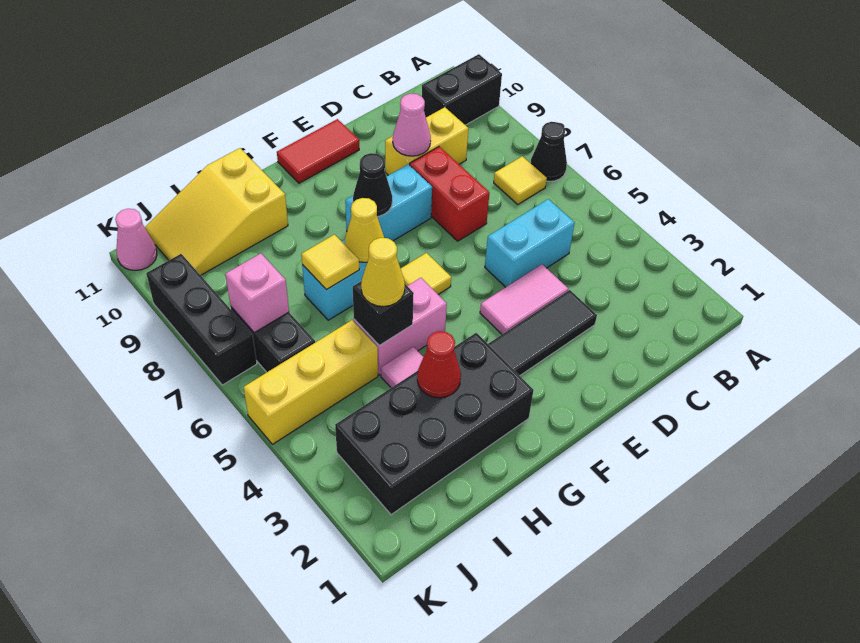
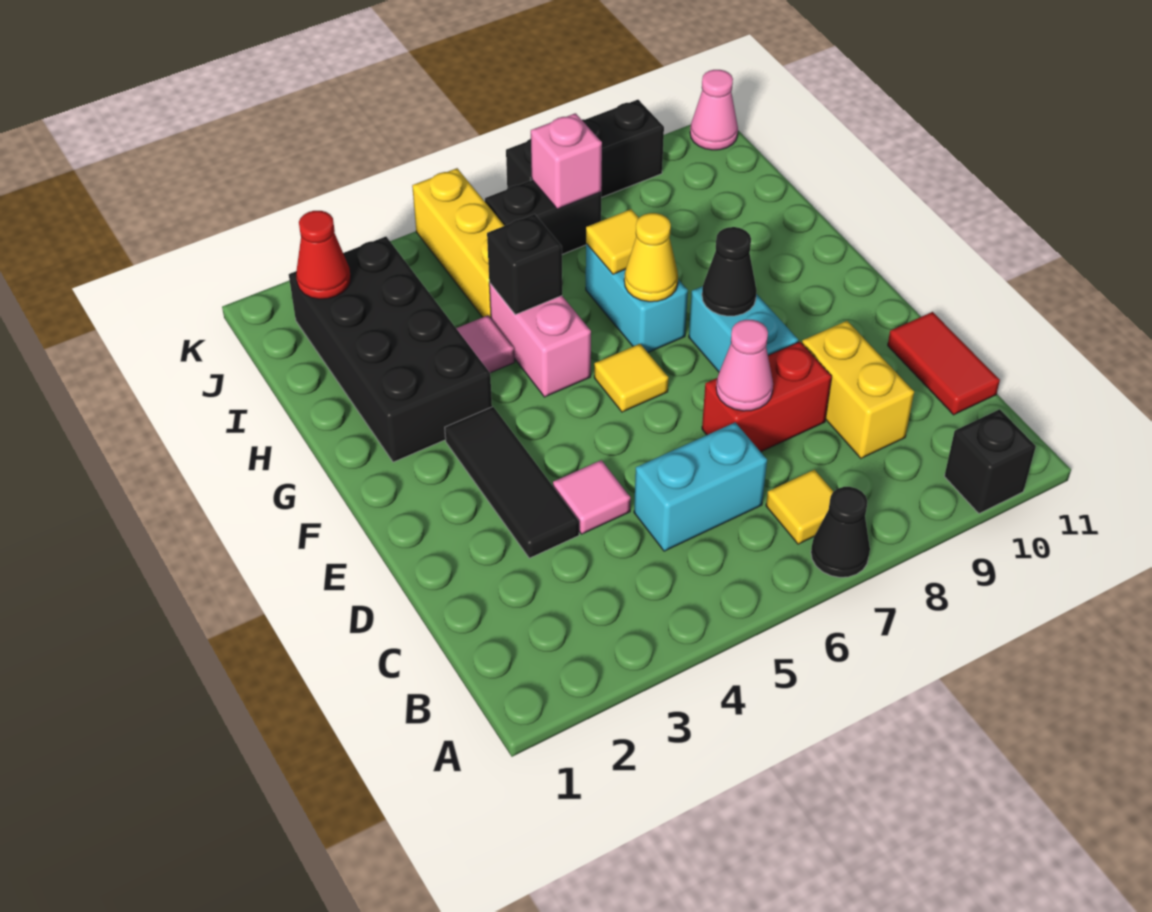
black 1x2 brick [422,54,502,125] -> black 1x1 brick [944,409,1036,514]
cyan 1x2 brick [485,199,575,287] -> cyan 1x2 brick turned to [634,422,767,551]
pink 1x2 tile [480,264,568,334] -> pink 1x1 tile [553,460,631,534]
pink 1x1 cone [393,94,431,156] -> pink 1x1 cone moved to [716,320,773,411]
red 1x2 tile [277,119,359,183] -> red 1x2 tile moved to [888,312,1000,415]
red 1x1 cone [417,331,461,398] -> red 1x1 cone moved to [296,211,351,299]
yellow 1x1 cone [361,238,405,306] -> none
yellow 2x3 slope [145,148,288,275] -> none

